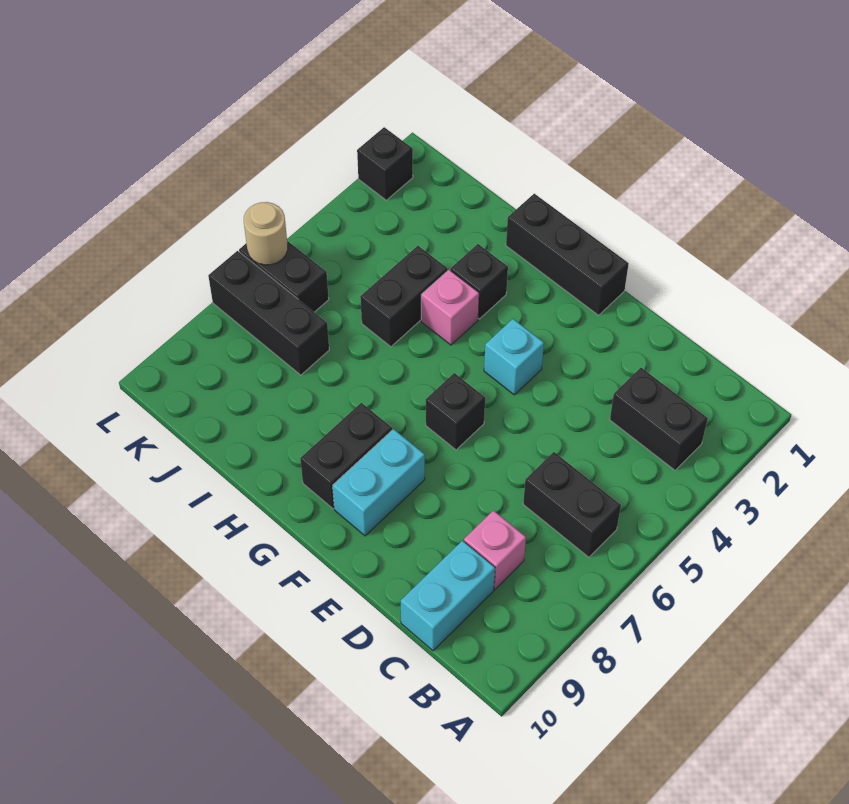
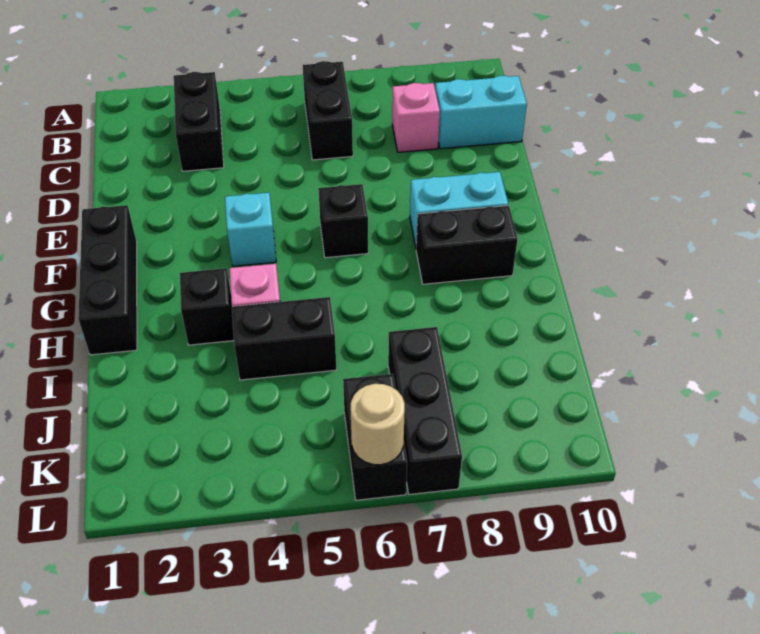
black 1x1 brick [357,127,413,200] -> none

